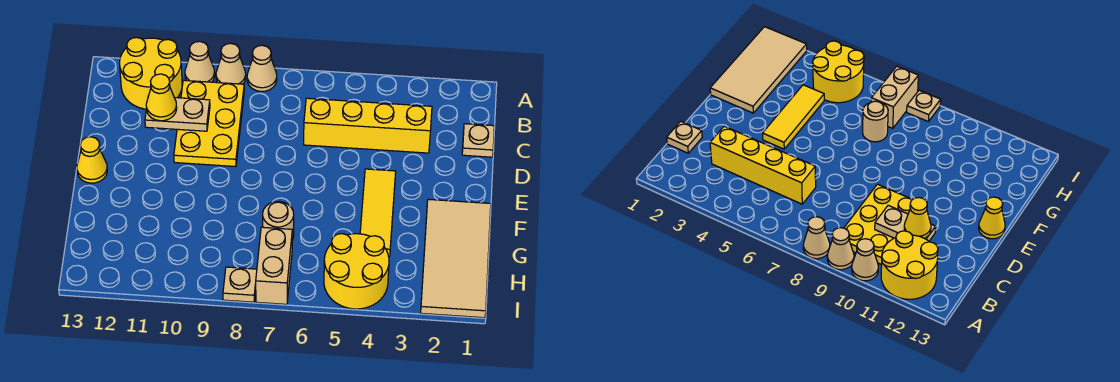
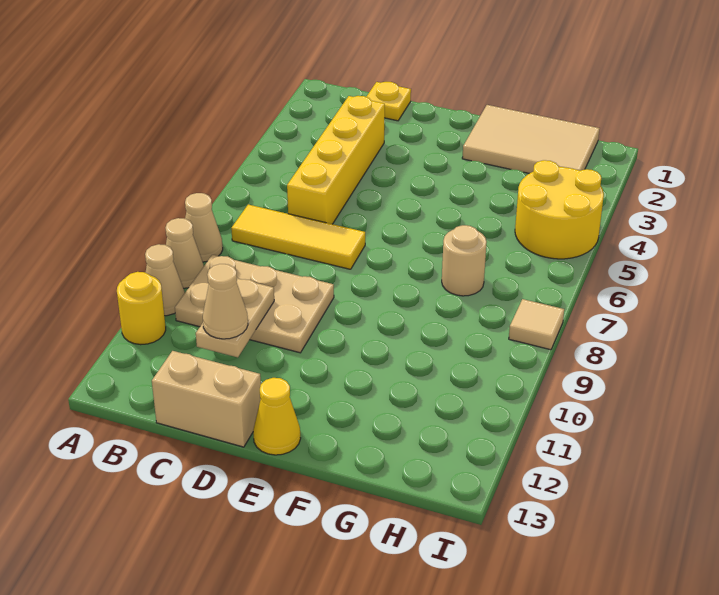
yellow 2x2 round brick [120,38,182,109] -> yellow 1x1 round brick [117,272,166,345]
yellow 2x3 plate [174,80,244,167] -> tan 2x3 plate [175,255,334,353]
tan 1x1 plate [462,124,494,157] -> yellow 1x1 plate [366,82,411,121]
yellow 1x1 cone [146,74,177,121] -> tan 1x1 cone [203,264,248,339]
yellow 1x3 tile [360,169,396,256] -> yellow 1x3 tile moved to [231,204,365,269]
tan 2x4 tile [421,199,491,318] -> tan 2x3 tile [462,105,600,173]
tan 1x2 brick [256,227,292,304] -> tan 1x2 brick moved to [152,351,261,447]
tan 1x1 plate [223,267,257,302] -> tan 1x1 tile [509,299,564,350]

